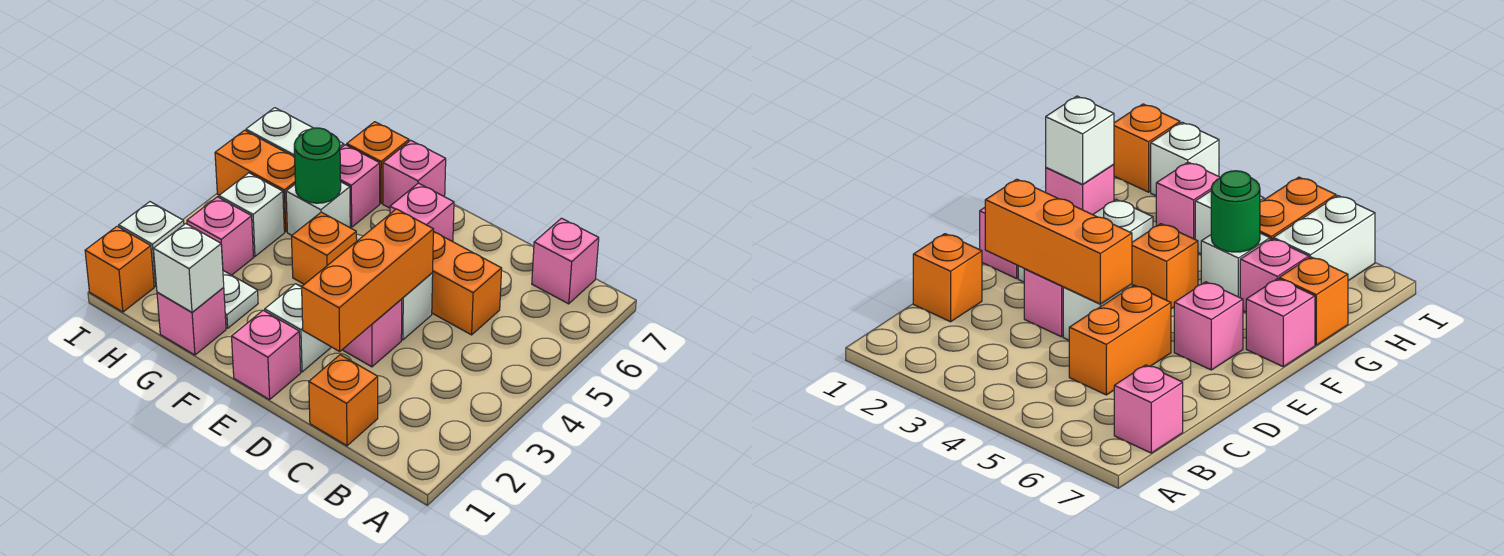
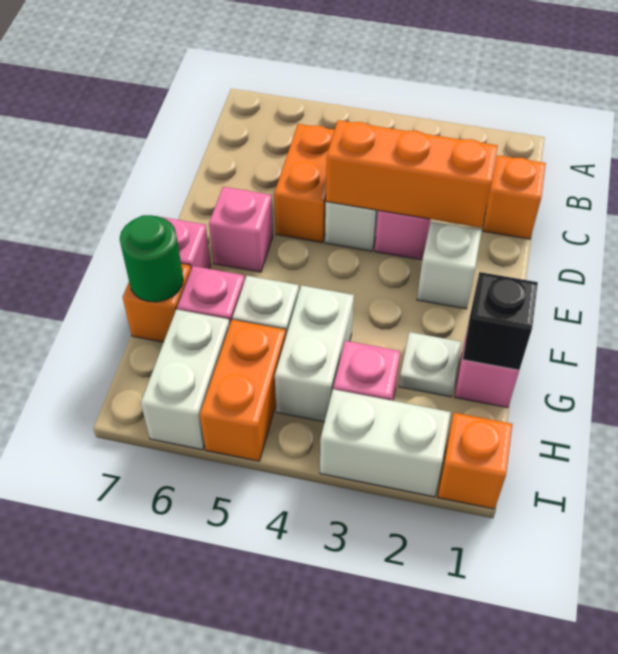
pink 1x1 brick [532,218,599,304] -> none
pink 1x1 brick [232,310,301,399] -> none
orange 1x1 brick [292,212,357,284] -> none
white 1x1 brick [153,224,224,312] -> black 1x1 brick [463,272,538,370]
green 1x1 round brick [294,128,341,203] -> green 1x1 round brick moved to [120,215,183,302]
white 1x1 brick [219,173,284,256] -> white 1x2 brick [275,285,354,422]
white 1x1 brick [119,202,184,286] -> white 1x2 brick [320,389,451,497]

